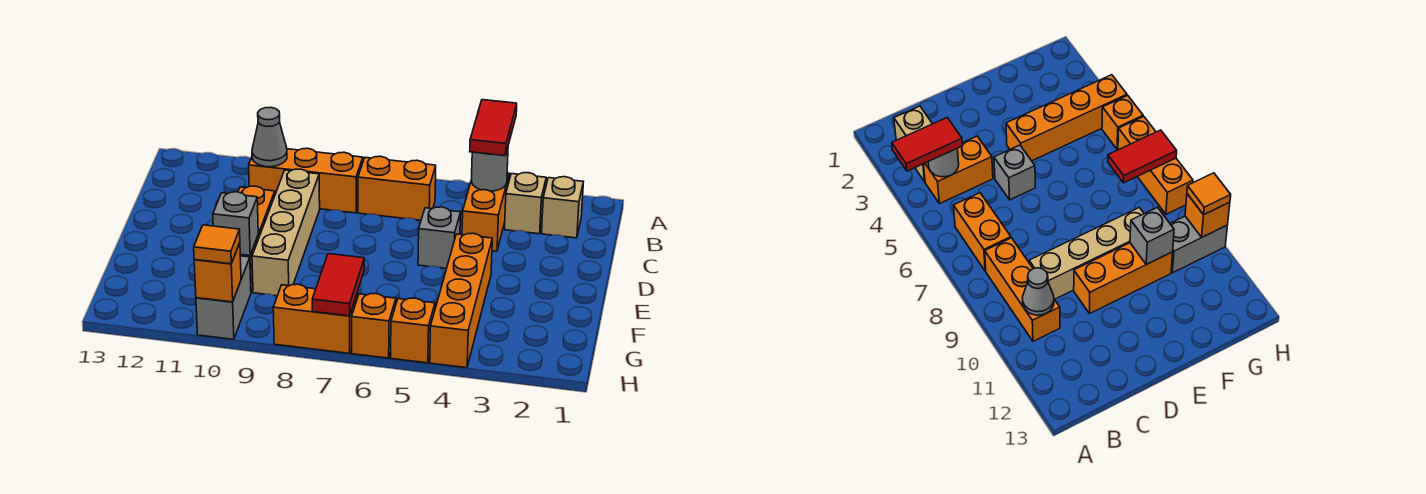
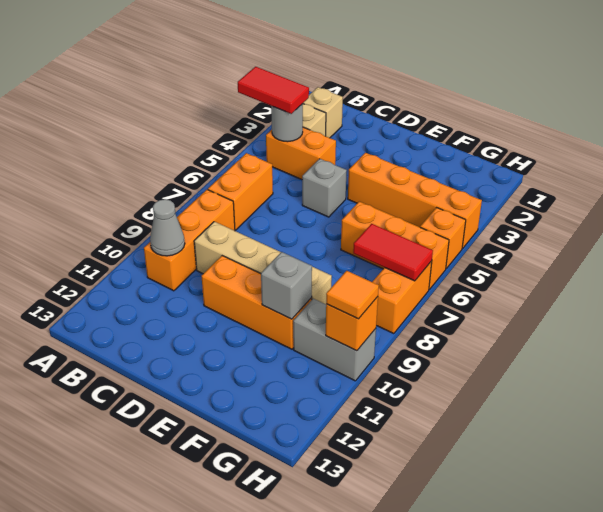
orange 1x1 brick [352,294,396,358] -> orange 1x3 brick [341,201,449,290]

